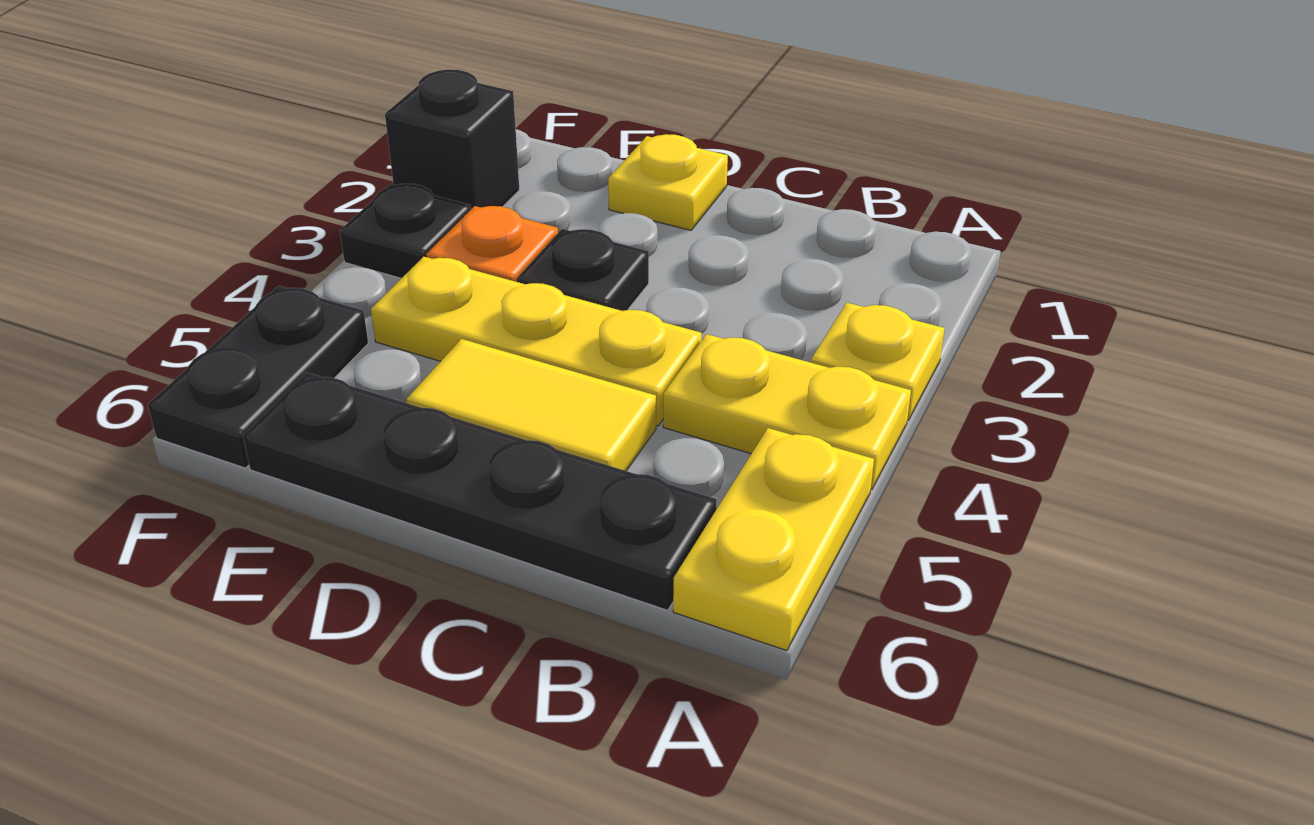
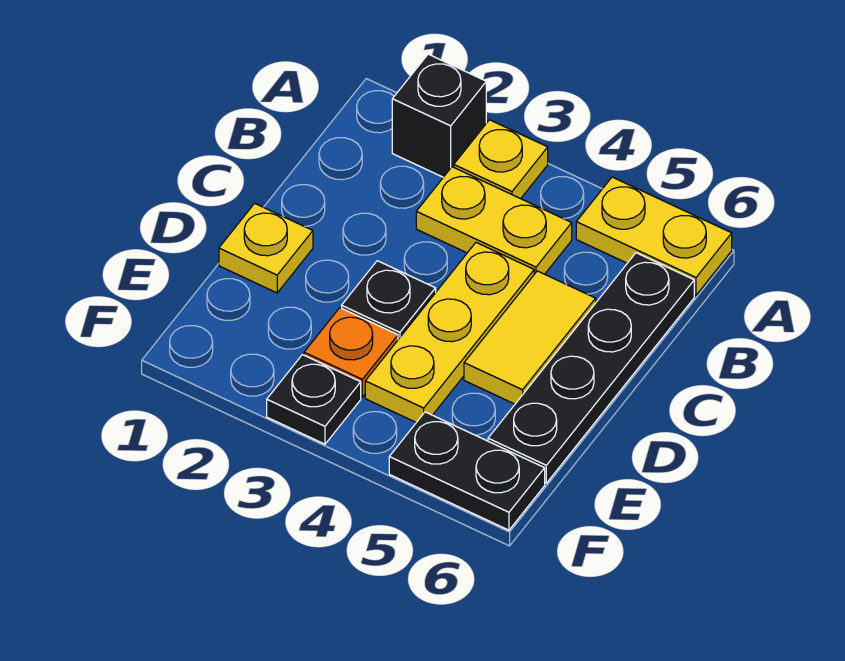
yellow 1x2 plate [663,334,911,489] -> yellow 1x2 plate turned to [416,167,572,274]
black 1x1 brick [385,69,519,209] -> black 1x1 brick moved to [392,54,486,177]

